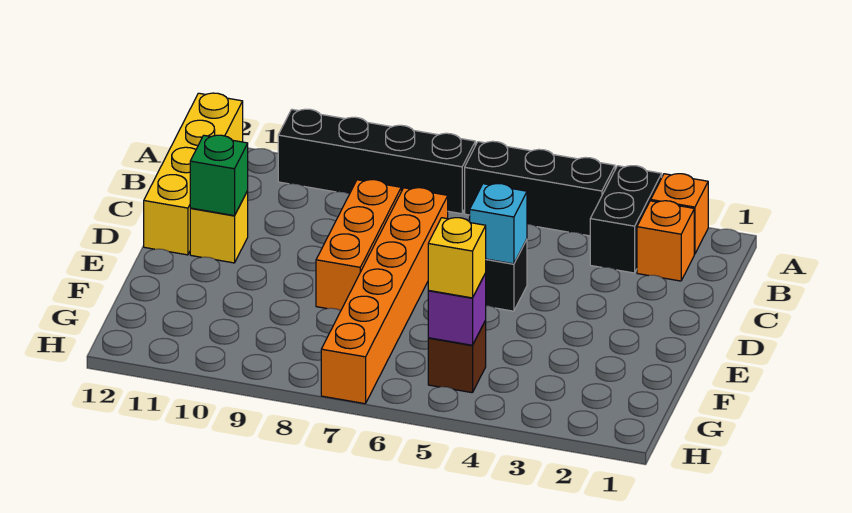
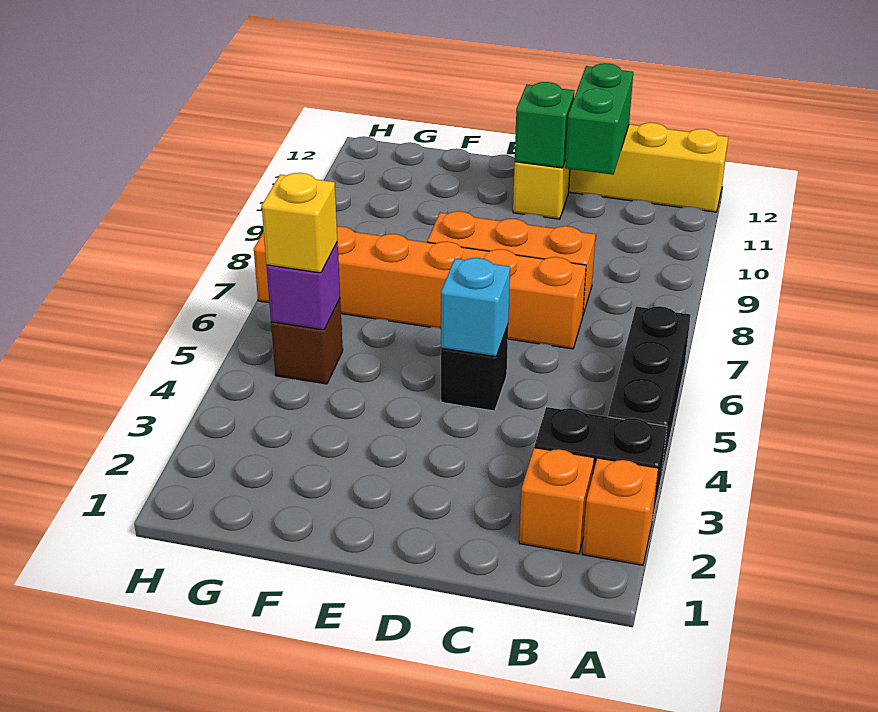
black 1x4 brick [278,109,475,214] -> none
none -> green 1x2 brick [565,63,633,175]

